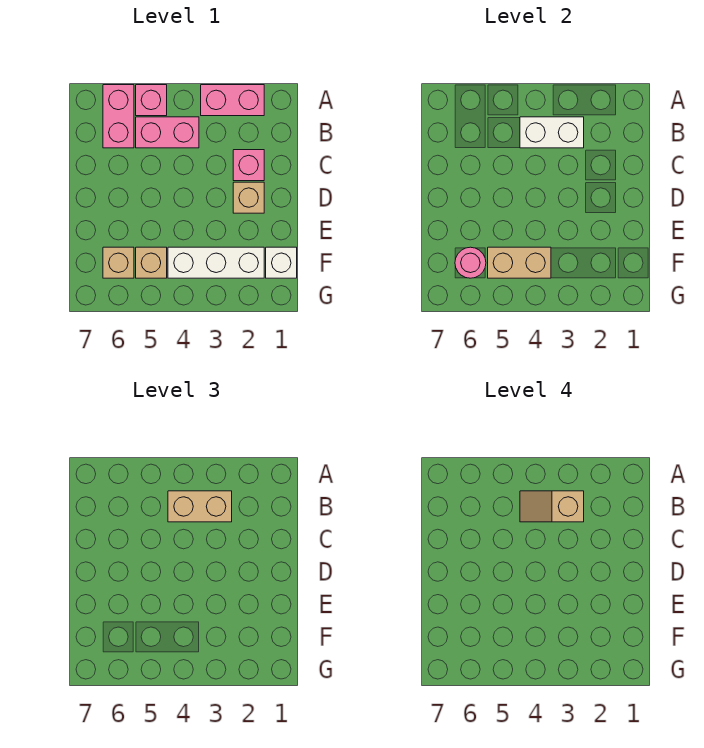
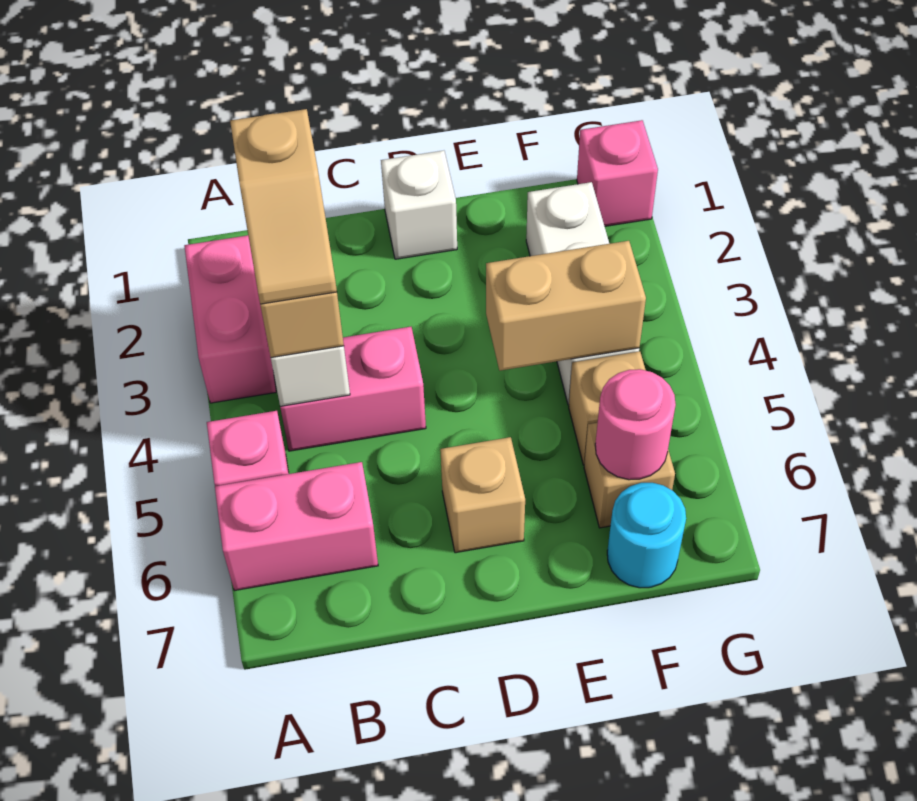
pink 1x2 brick [136,117,199,148] -> pink 1x2 brick turned to [280,327,426,451]
pink 1x1 brick [233,150,264,181] -> pink 1x1 brick moved to [577,120,658,226]
tan 1x1 brick [233,182,264,213] -> tan 1x1 brick moved to [440,437,525,553]
white 1x1 brick [266,247,297,278] -> white 1x1 brick moved to [381,151,457,259]
tan 1x2 brick [488,247,551,278] -> tan 1x2 brick turned to [486,241,646,371]
none -> cyan 1x1 round brick [607,483,686,588]

